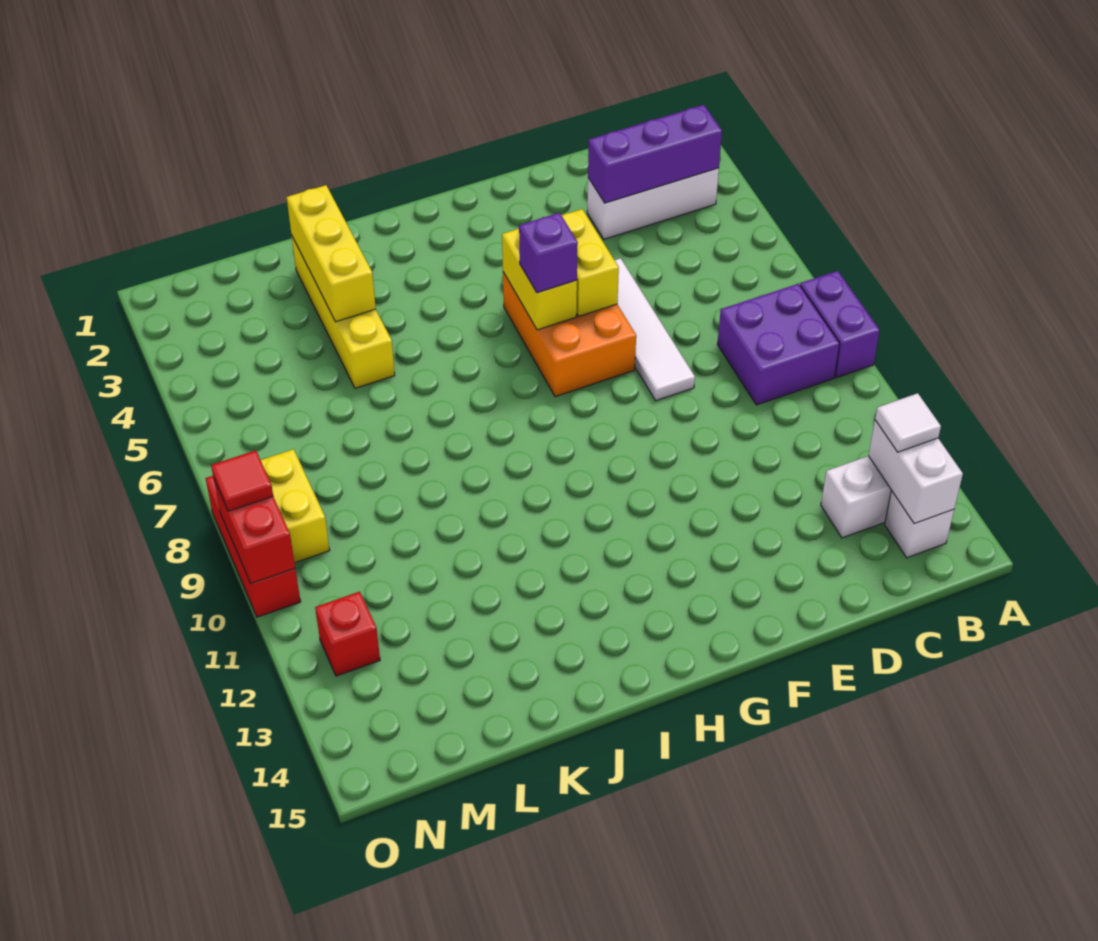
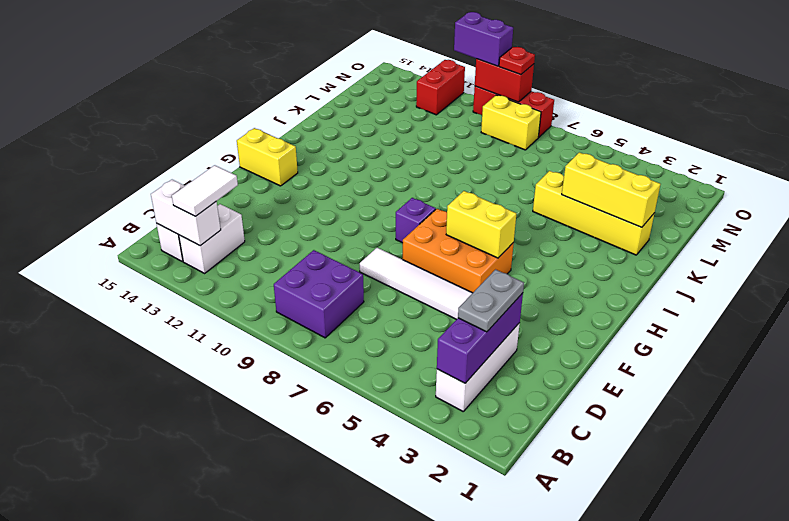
purple 1x2 brick [800,271,880,378] -> purple 1x2 brick moved to [454,12,513,66]
white 1x1 tile [875,393,941,452] -> white 1x2 tile [172,165,238,216]
none -> grey 1x2 plate [458,270,524,332]
yellow 1x2 brick [562,209,619,316] -> yellow 1x2 brick moved to [237,128,298,186]
purple 1x1 brick [519,213,578,293] -> purple 1x1 brick moved to [396,198,436,243]
red 1x1 brick [315,592,380,676] -> red 1x2 brick [416,60,465,115]
red 1x1 tile [211,450,273,511] -> red 1x1 plate [499,47,535,75]

